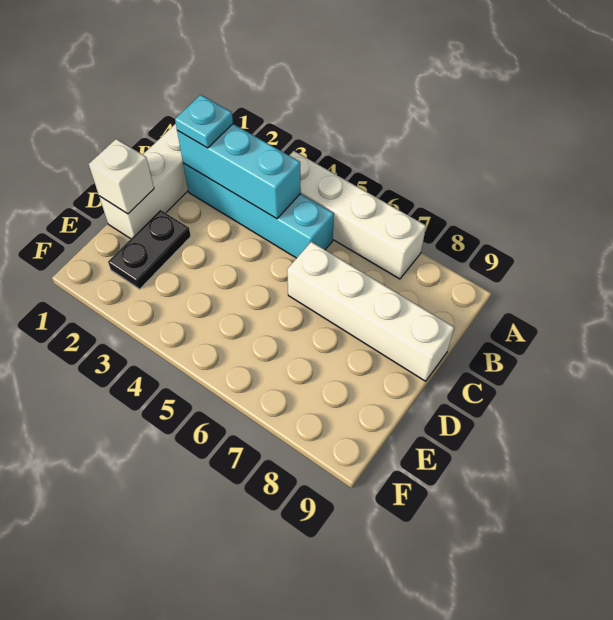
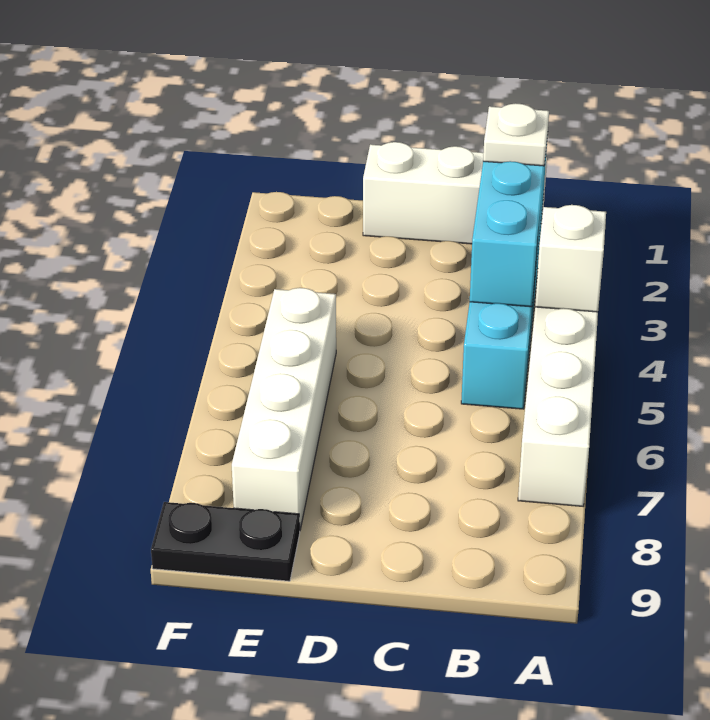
cyan 1x1 plate [175,95,233,148] -> white 1x1 plate [483,103,549,166]
white 1x4 brick [287,242,454,381] -> white 1x4 brick moved to [232,288,336,529]
white 1x1 brick [89,139,154,214] -> white 1x1 brick moved to [535,205,606,312]
black 1x2 plate [108,210,191,289] -> black 1x2 plate moved to [151,502,300,581]

